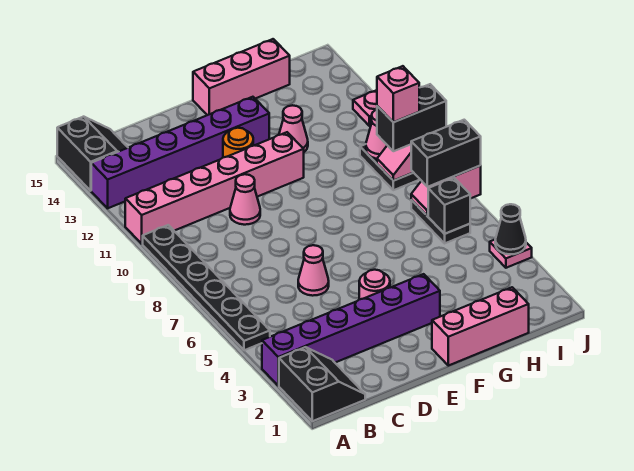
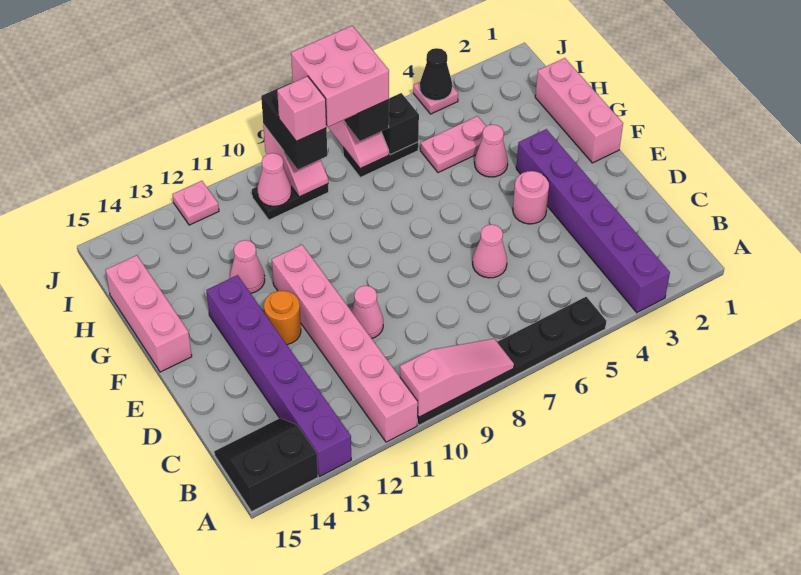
black 2x2 slope [279,347,365,421] -> none
none -> pink 1x3 slope [400,339,514,417]
none -> pink 1x1 cone [475,125,508,177]
none -> pink 1x2 plate [420,116,486,173]
none -> pink 2x2 brick [291,26,389,127]

